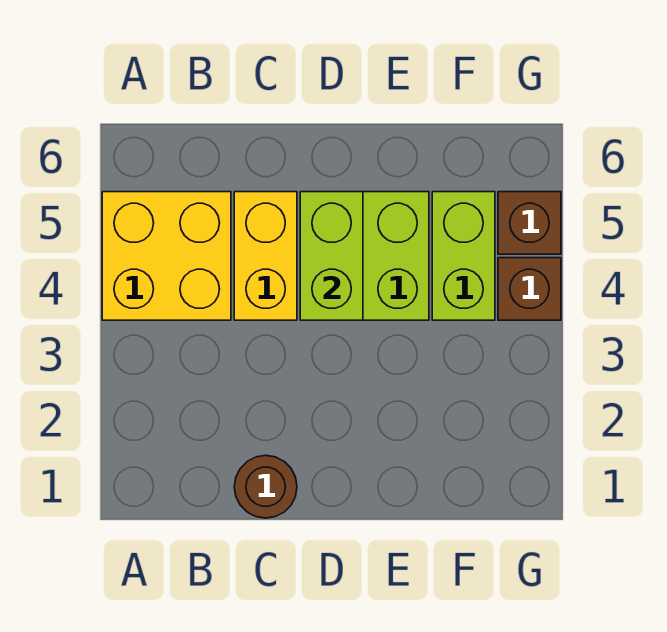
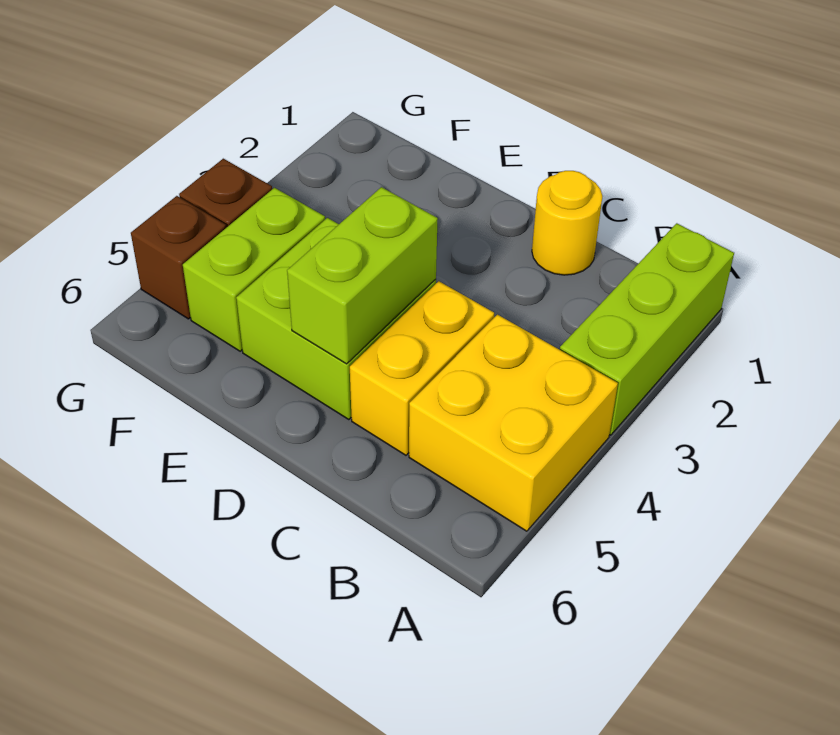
none -> lime 1x3 brick [560,223,734,435]
brown 1x1 round brick [234,455,297,518] -> yellow 1x1 round brick [532,171,602,275]

